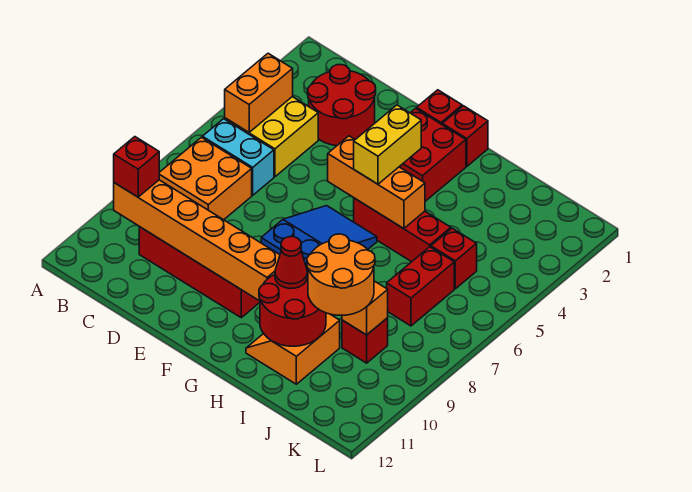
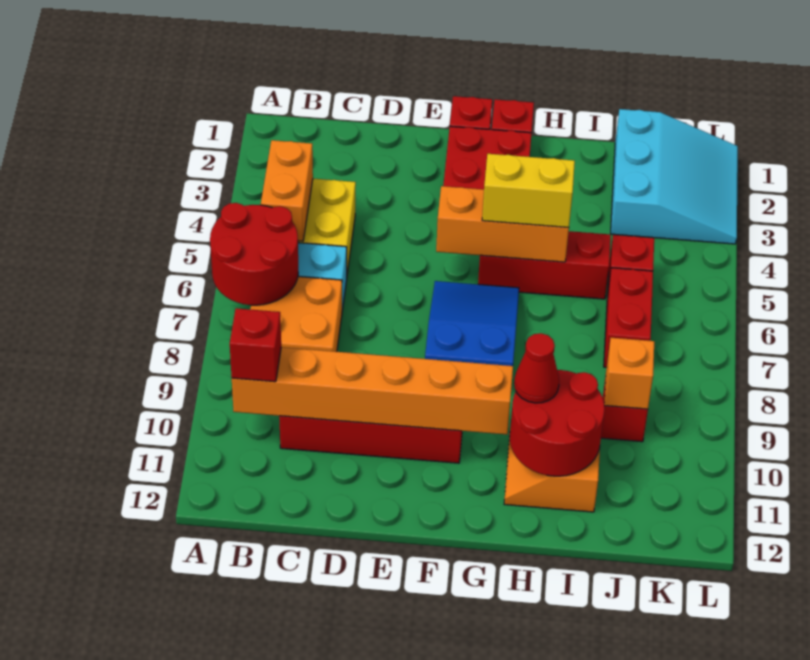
red 2x2 round brick [308,65,376,146] -> red 2x2 round brick moved to [210,203,298,305]
yellow 1x2 brick [354,105,421,184] -> yellow 1x2 brick turned to [482,154,575,227]
orange 2x2 round brick [307,234,375,315] -> none
none -> cyan 3x3 slope [611,109,738,244]

